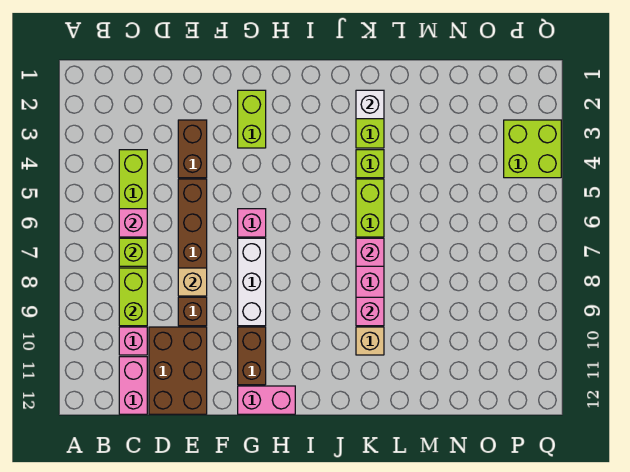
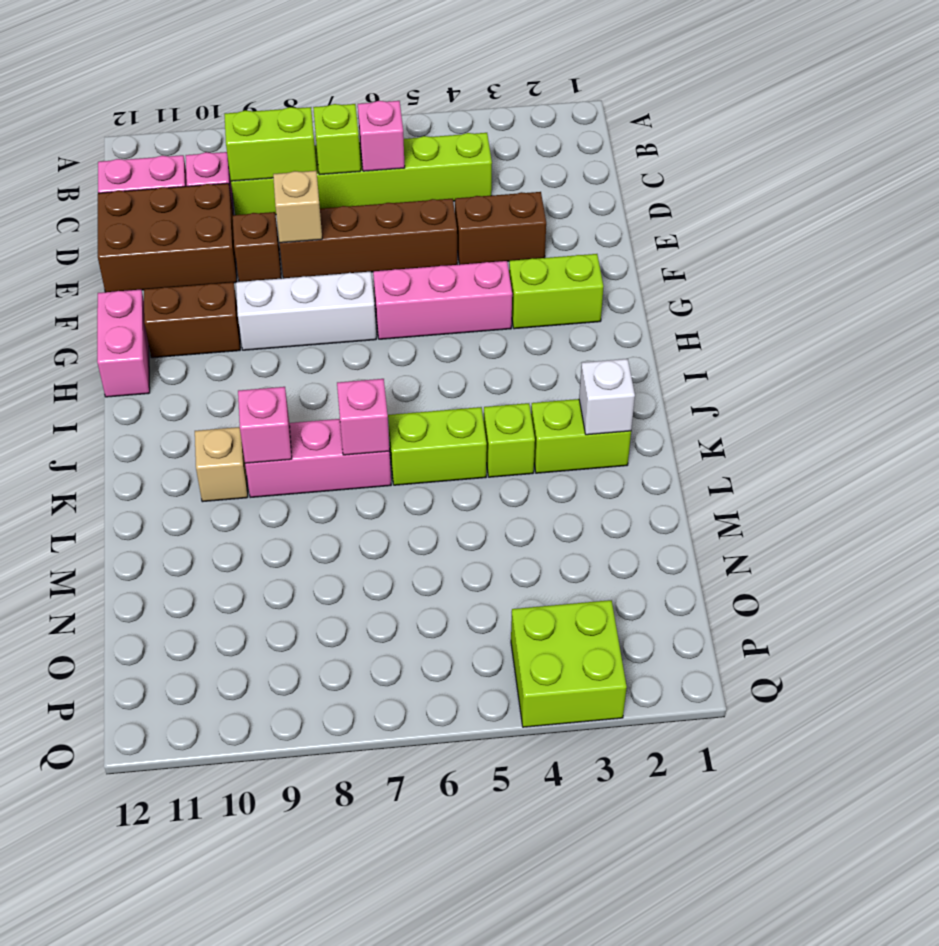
pink 1x1 brick [238,209,266,237] -> pink 1x3 brick [373,261,512,339]

